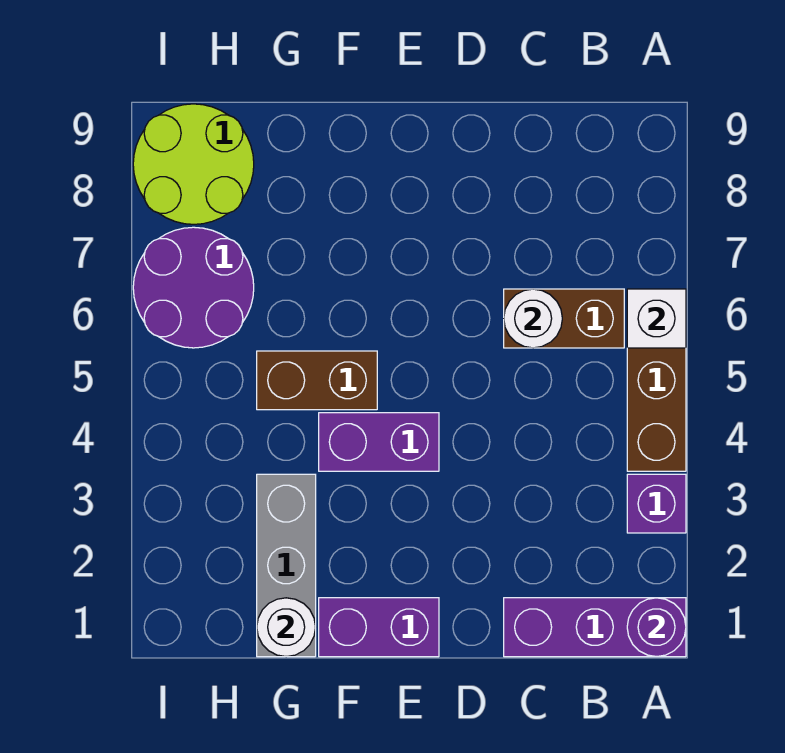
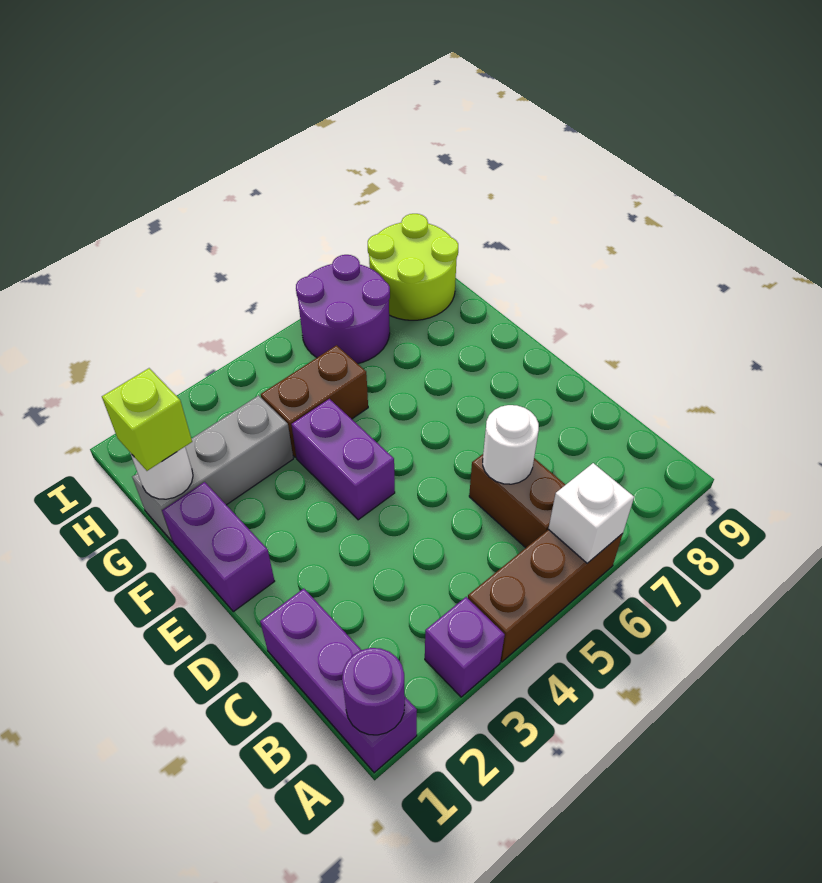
brown 1x2 brick [257,351,377,410] -> brown 1x2 brick turned to [261,345,368,457]
none -> lime 1x1 brick [102,368,192,471]

